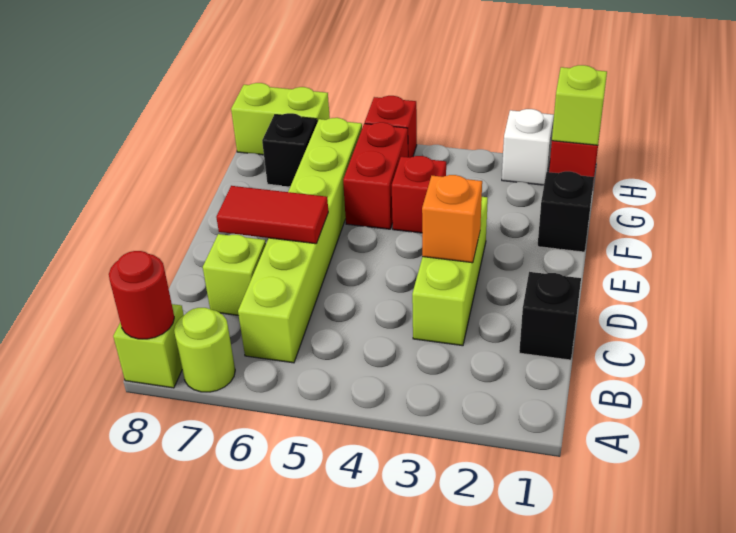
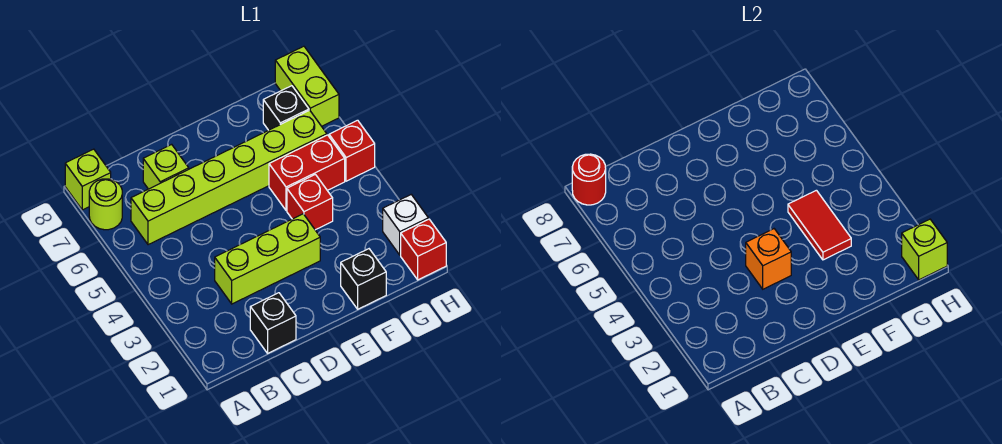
red 1x2 tile [216,186,328,244] -> red 1x2 tile moved to [788,190,851,260]

